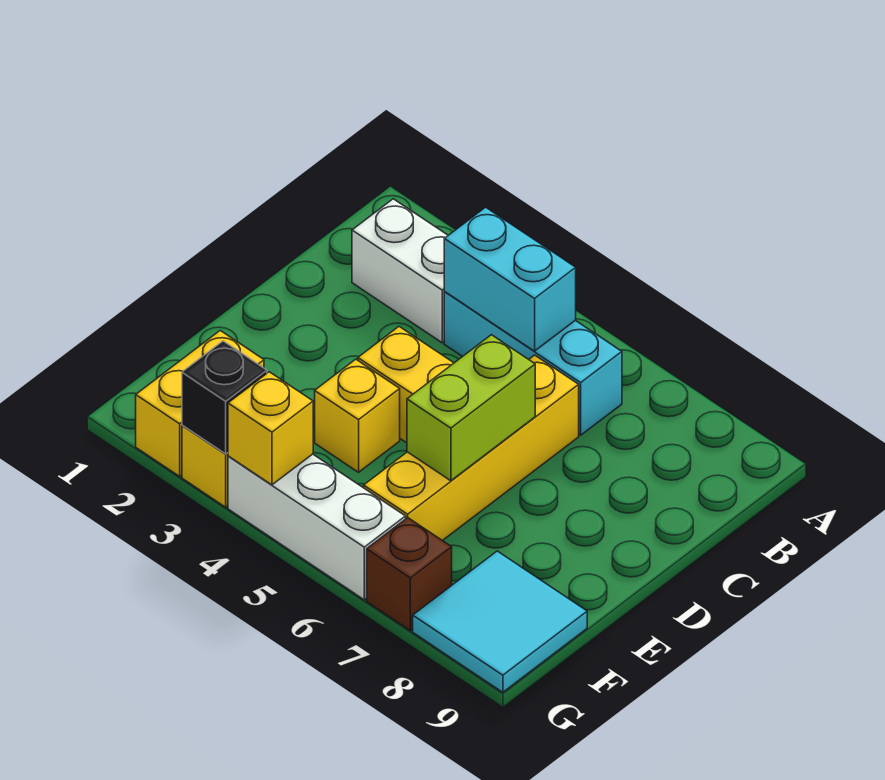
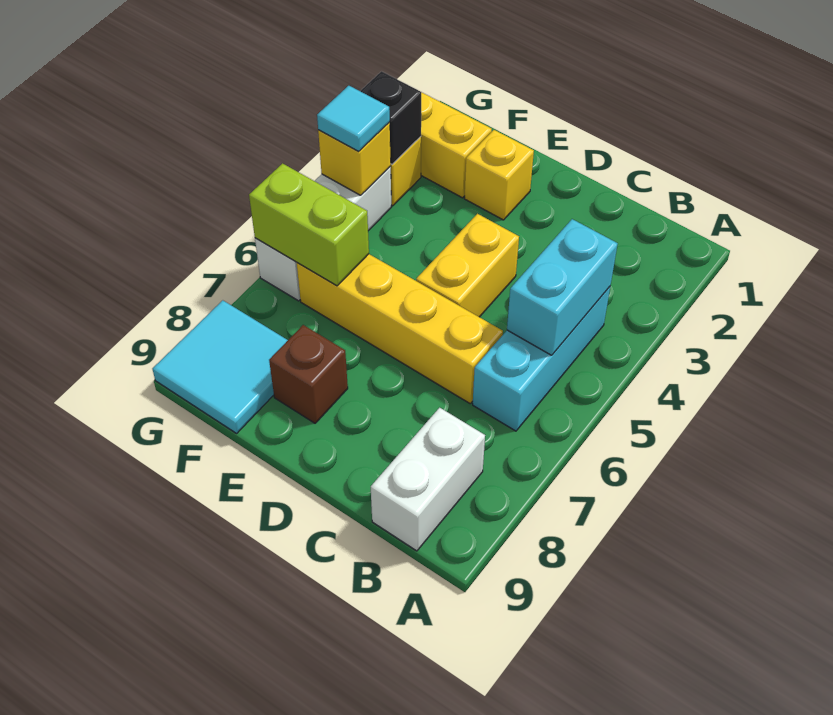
white 1x2 brick [352,199,448,343] -> white 1x2 brick moved to [371,408,485,551]
lime 1x2 brick [407,335,535,481] -> lime 1x2 brick moved to [249,163,369,286]
yellow 1x1 brick [315,359,400,472] -> yellow 1x1 brick moved to [464,130,534,220]
none -> cyan 1x1 tile [317,86,390,151]
brown 1x1 brick [367,518,452,631] -> brown 1x1 brick moved to [269,325,348,423]

